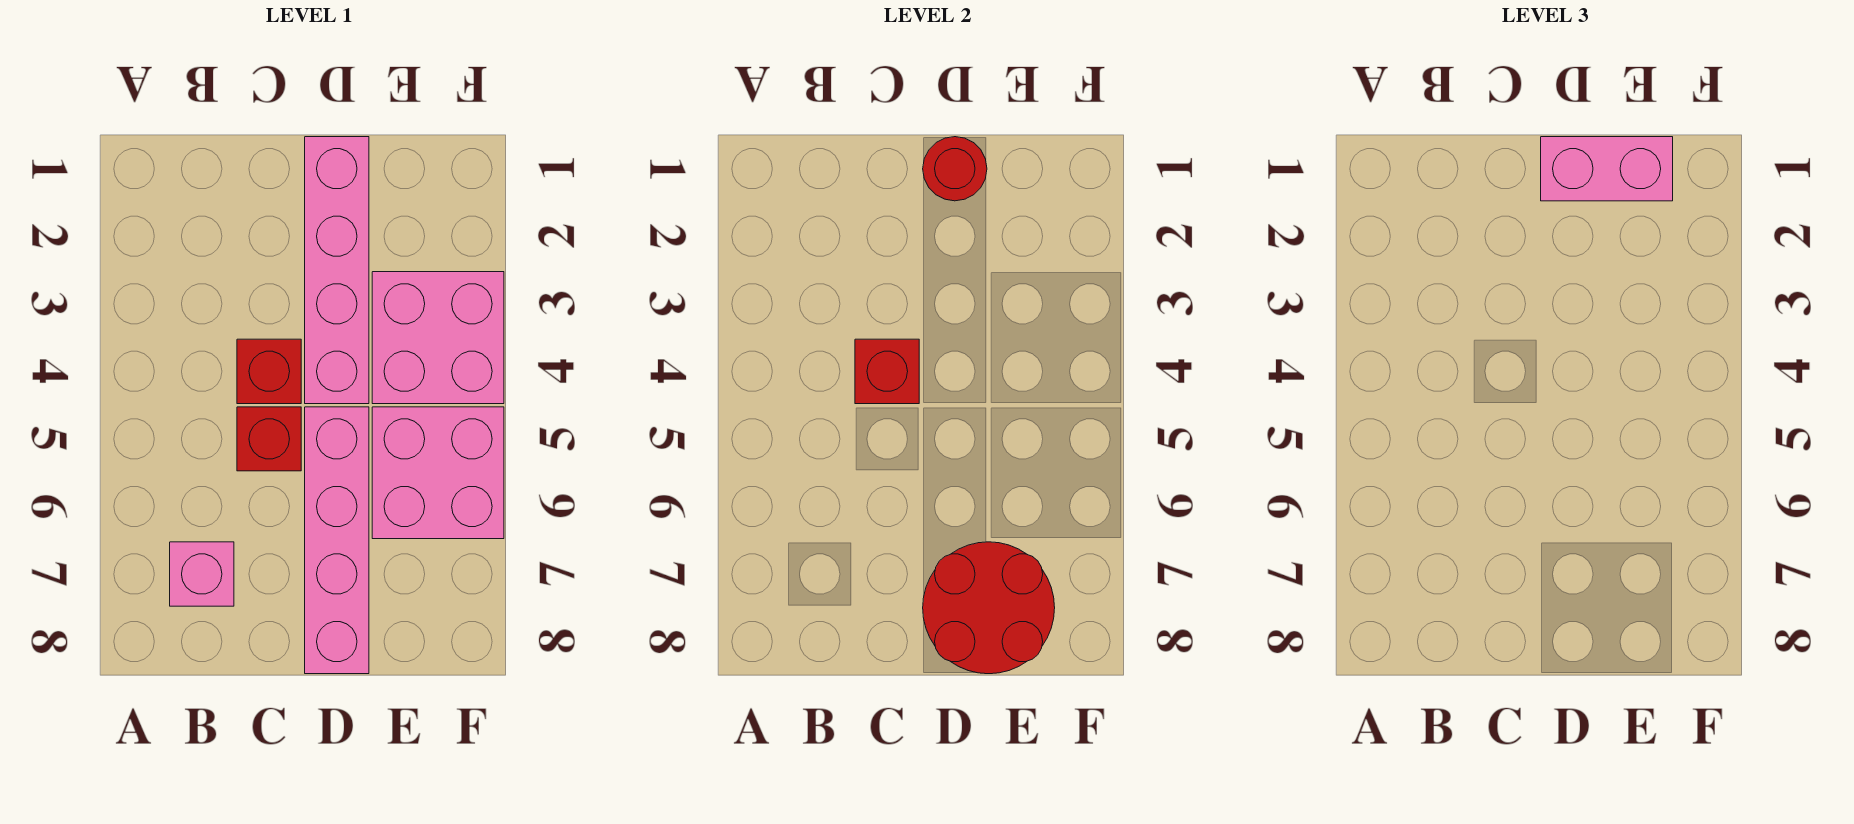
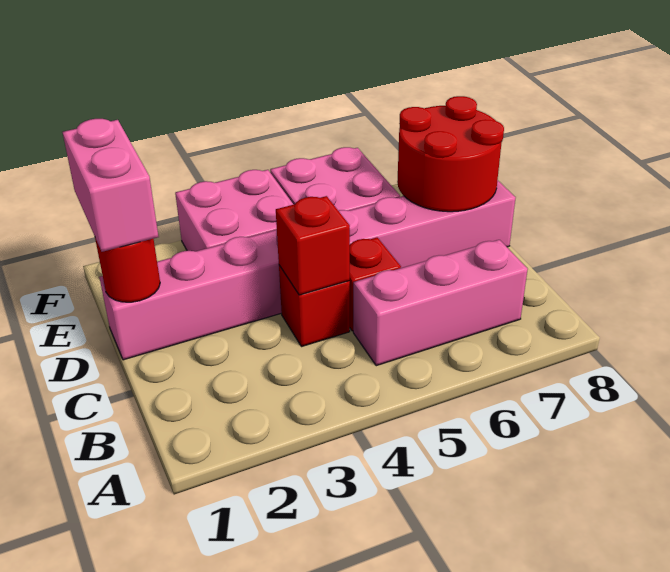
pink 1x1 brick [170,542,234,606] -> pink 1x3 brick [353,240,528,366]

